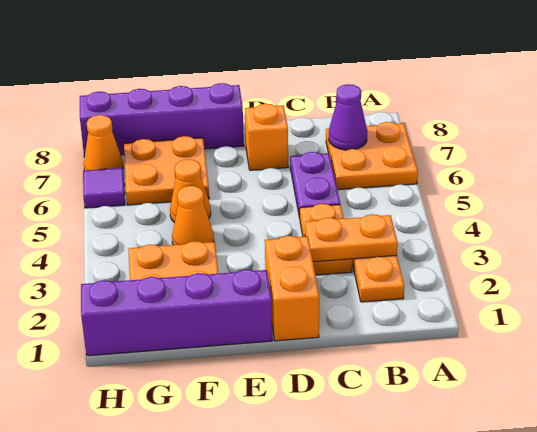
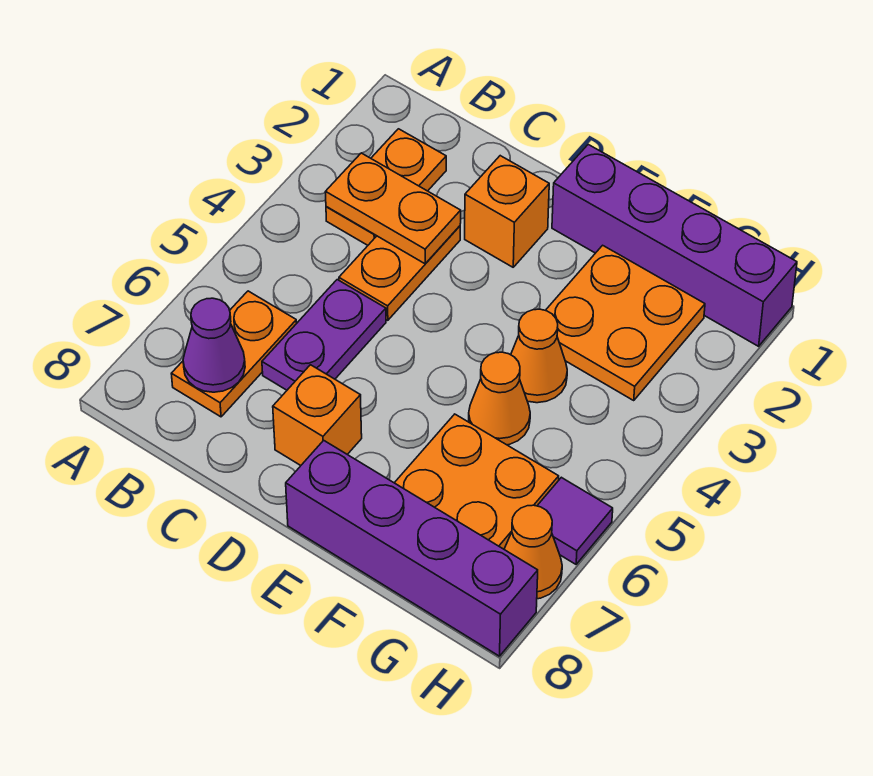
orange 2x2 plate [326,122,418,190] -> orange 1x2 plate [171,291,297,417]
orange 1x2 brick [265,236,319,341] -> orange 1x1 brick [465,156,549,267]

